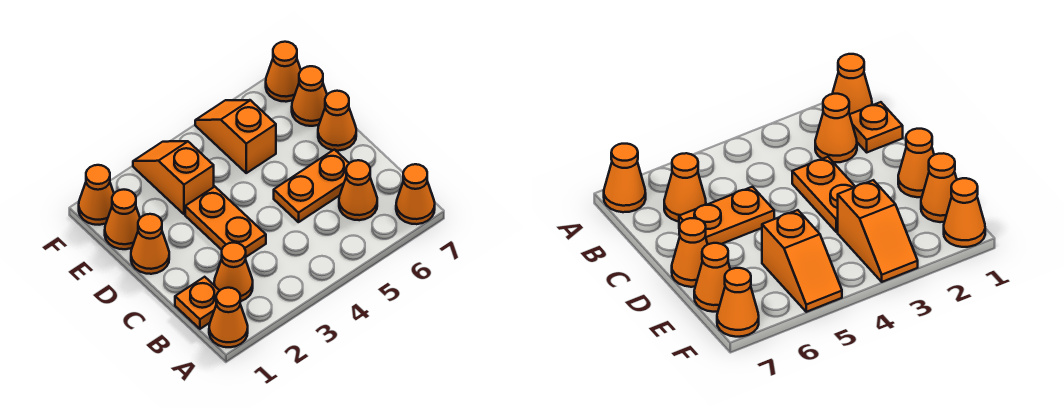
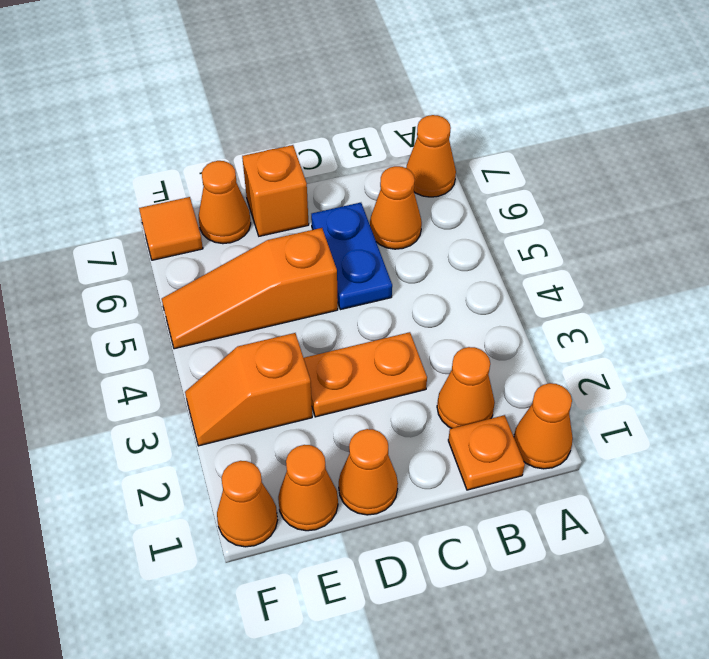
orange 1x2 plate [274,150,349,222] -> blue 1x2 plate [311,203,392,310]
orange 1x1 cone [318,91,356,151] -> orange 1x1 brick [242,145,309,236]
orange 1x2 slope [195,100,276,173] -> orange 1x3 slope [162,228,338,349]
orange 1x1 cone [266,42,301,102] -> orange 1x1 tile [139,197,203,260]

